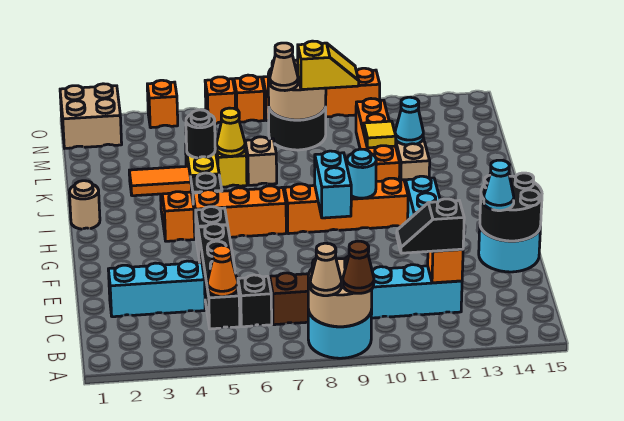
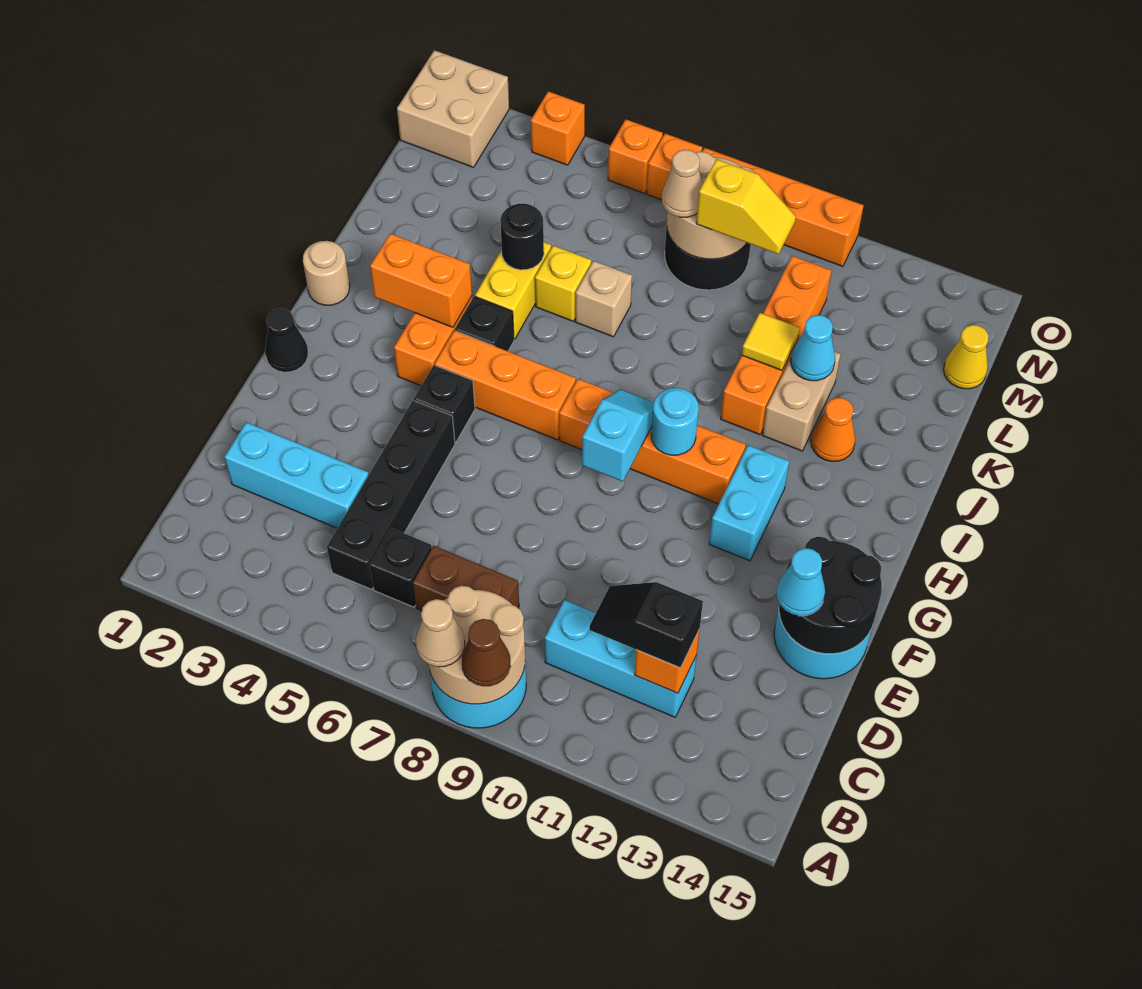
orange 1x1 cone [207,245,238,297] -> orange 1x1 cone moved to [811,398,855,461]
none -> black 1x1 cone [265,308,308,372]
cyan 1x2 brick [315,151,351,218] -> cyan 1x2 slope [582,389,654,481]
orange 1x2 tile [129,166,191,196] -> orange 1x2 brick [370,234,472,327]
yellow 1x1 cone [217,108,245,156] -> yellow 1x1 cone moved to [944,325,988,389]

